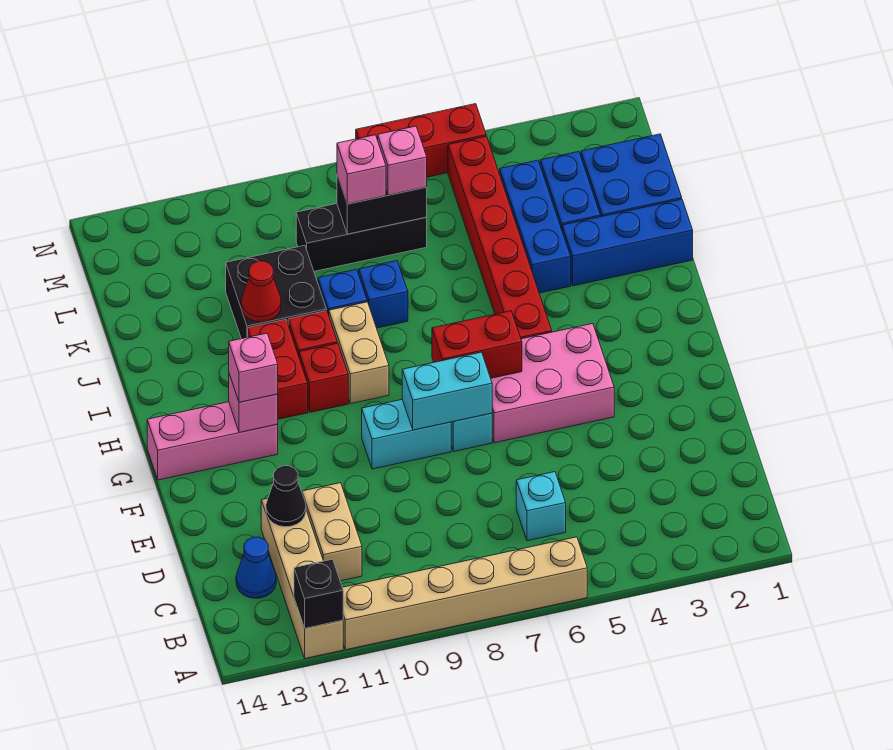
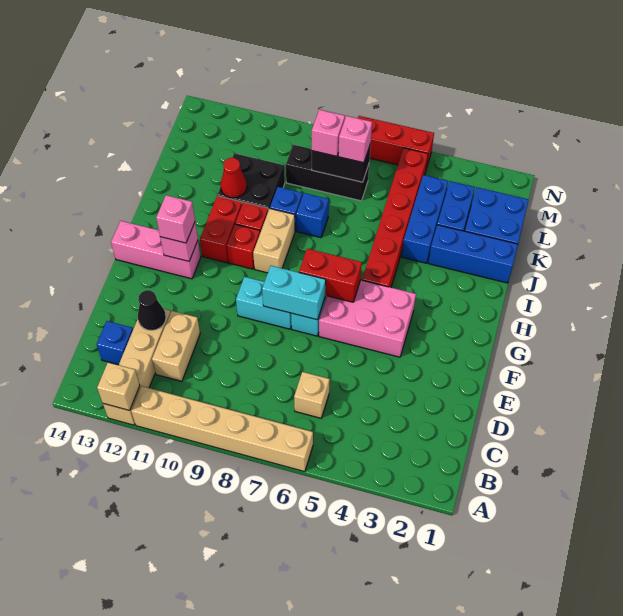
black 1x1 brick [294,559,343,628] -> tan 1x1 brick [97,362,140,410]
cyan 1x1 brick [516,472,566,541] -> tan 1x1 brick [294,372,330,418]
blue 1x1 cone [236,537,276,598] -> blue 1x1 brick [97,321,133,365]

